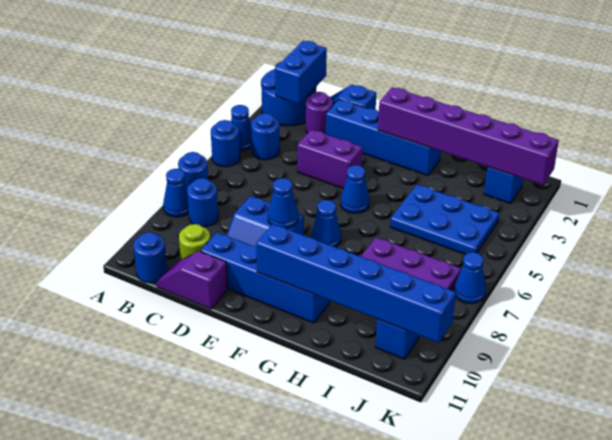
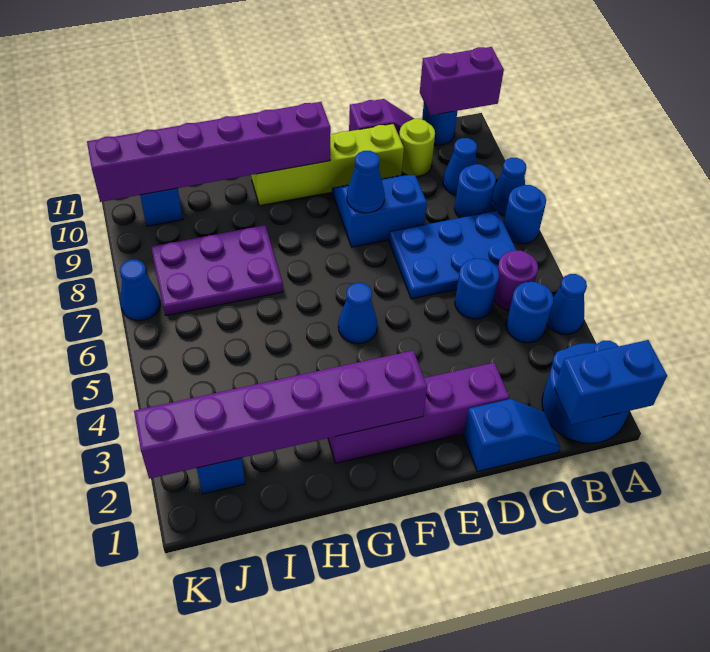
blue 1x1 round brick [211,120,240,167] -> blue 1x1 round brick moved to [455,258,499,319]
blue 1x2 brick [275,41,327,104] -> blue 1x2 brick turned to [554,340,667,424]
purple 1x1 round brick [306,92,333,134] -> purple 1x1 round brick moved to [494,251,538,310]
blue 1x4 brick [326,99,441,175] -> purple 1x4 brick [328,363,509,463]
purple 1x2 brick [297,130,363,188] -> purple 1x2 brick moved to [420,47,504,115]
blue 1x4 brick [201,232,329,323] -> lime 1x4 brick [251,124,404,206]
blue 1x1 cone [311,200,341,247] -> blue 1x1 cone moved to [443,138,477,195]
blue 1x6 brick [256,224,456,343] -> purple 1x6 brick [87,102,331,202]
blue 2x3 plate [390,185,499,254] -> blue 2x3 plate moved to [389,211,517,299]

